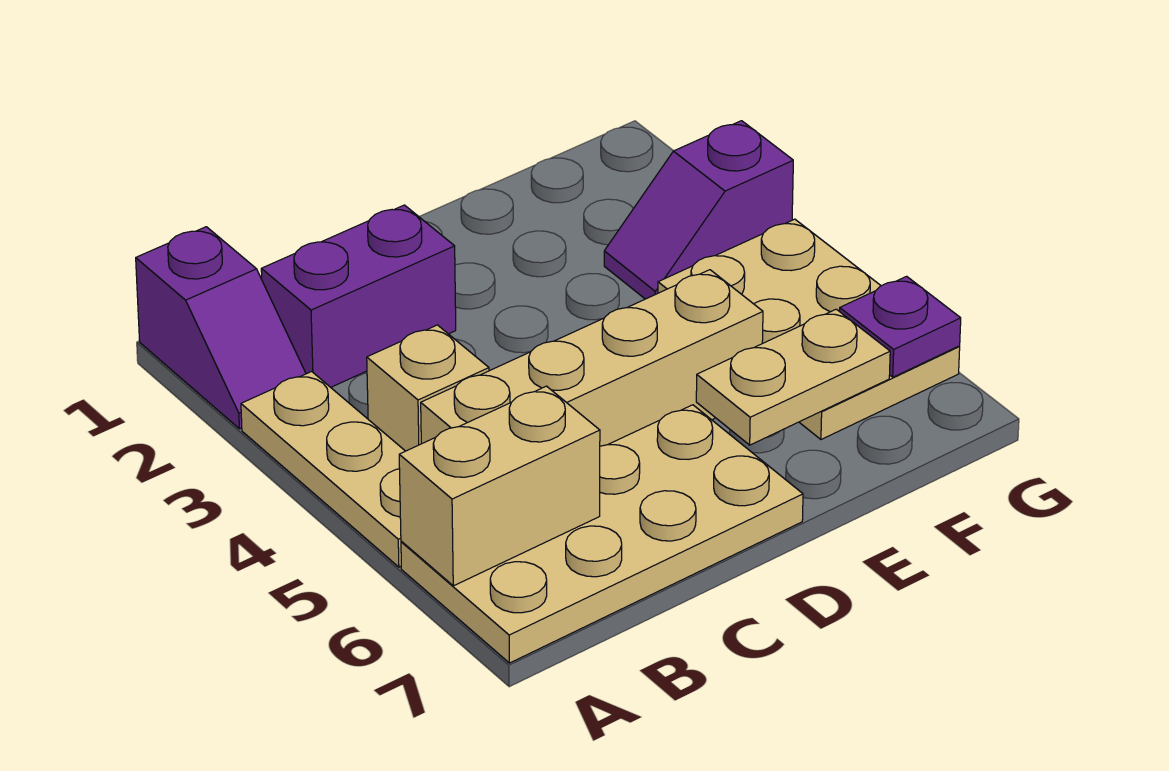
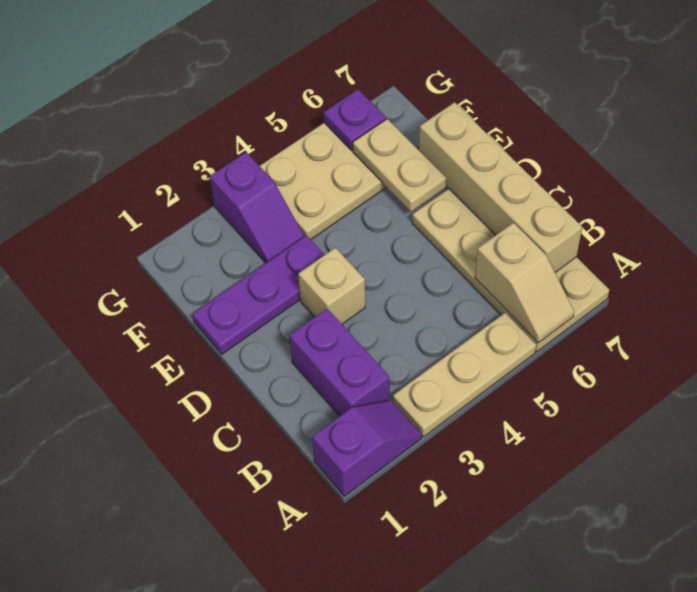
tan 1x2 brick [399,386,600,586] -> tan 1x2 slope [475,223,574,343]
tan 1x1 brick [367,325,489,451] -> tan 1x1 brick moved to [298,248,365,324]
tan 1x4 brick [421,270,763,446] -> tan 1x4 brick moved to [419,102,582,272]
none -> purple 1x3 plate [193,235,324,354]

